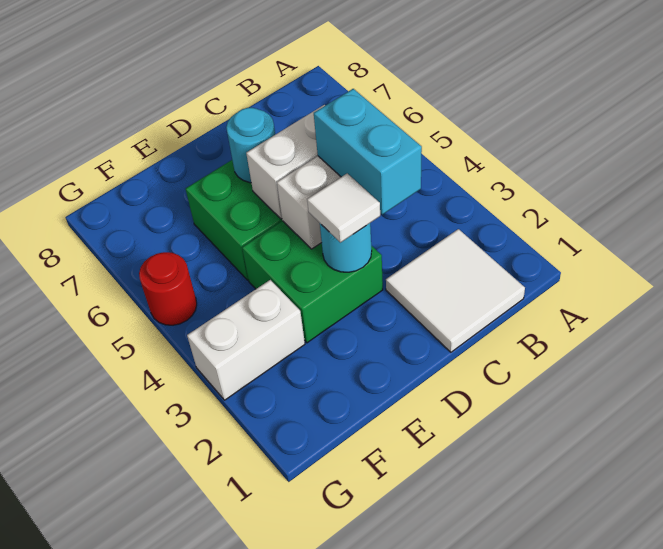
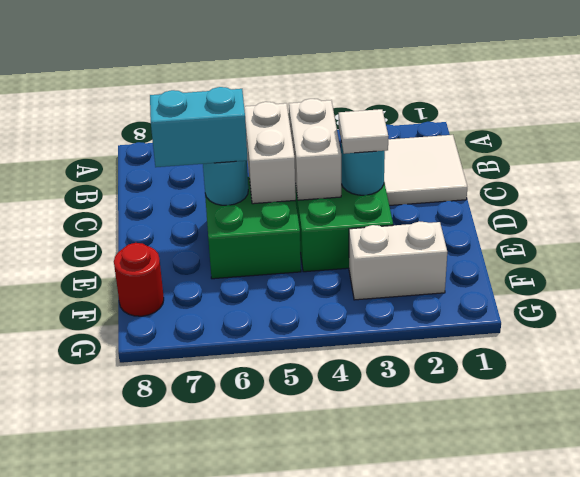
cyan 1x2 brick [314,89,422,214] -> cyan 1x2 brick moved to [150,87,248,167]
white 1x2 brick [187,280,305,400] -> white 1x2 brick turned to [349,221,447,300]
red 1x1 round brick [139,252,197,325] -> red 1x1 round brick moved to [114,243,164,316]

